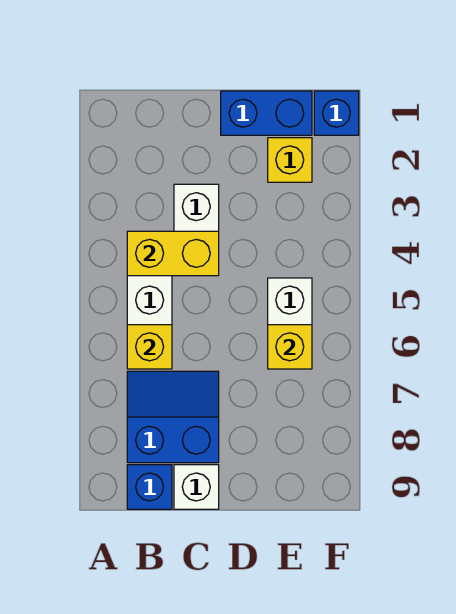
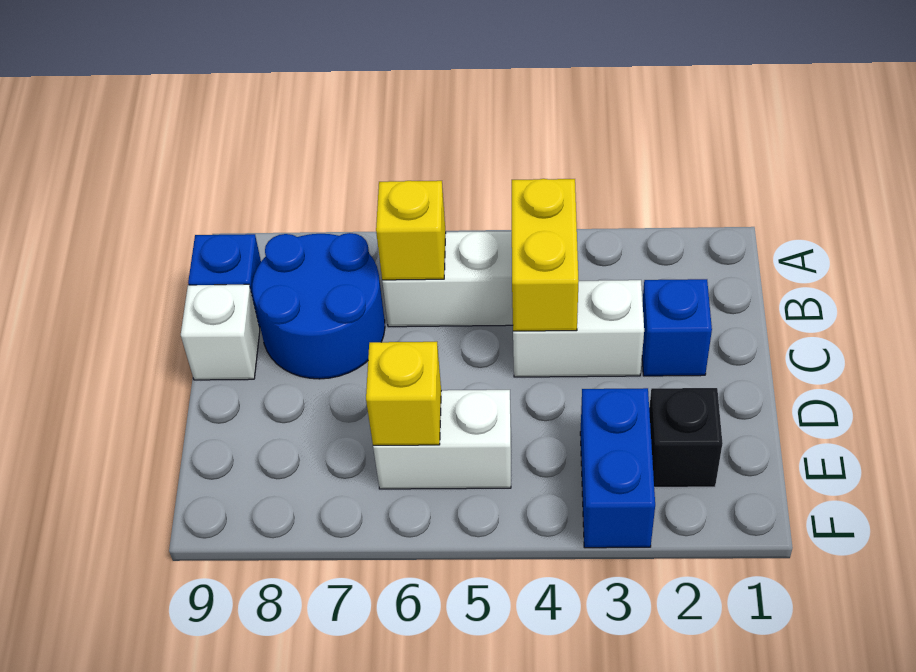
blue 2x2 slope [127,371,219,463] -> blue 2x2 round brick [252,233,385,379]
blue 1x2 brick [221,91,312,135] -> blue 1x2 brick moved to [580,388,655,548]
yellow 1x1 brick [268,138,312,182] -> black 1x1 brick [649,388,723,487]
blue 1x1 brick [314,91,359,135] -> blue 1x1 brick moved to [642,279,712,376]

